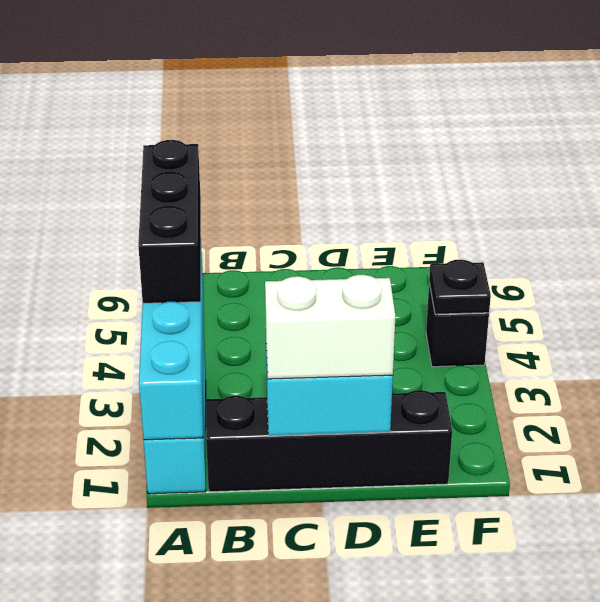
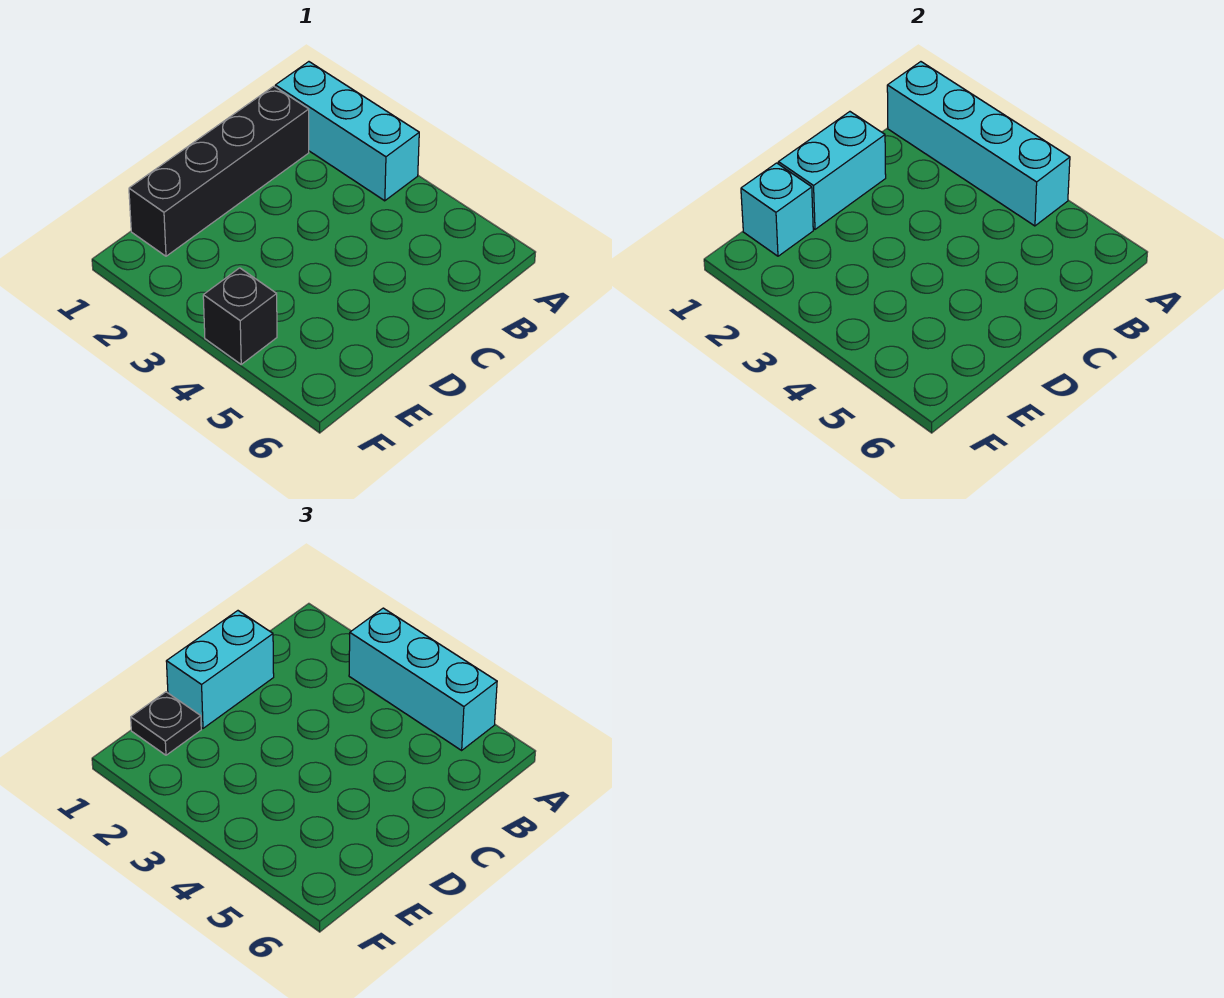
black 1x3 brick [138,140,201,303] -> cyan 1x3 brick [349,608,497,750]
white 1x2 brick [265,275,395,379] -> cyan 1x2 brick [166,611,274,728]
none -> cyan 1x1 brick [741,163,813,256]
black 1x1 plate [429,260,491,314] -> black 1x1 plate moved to [131,692,201,755]

